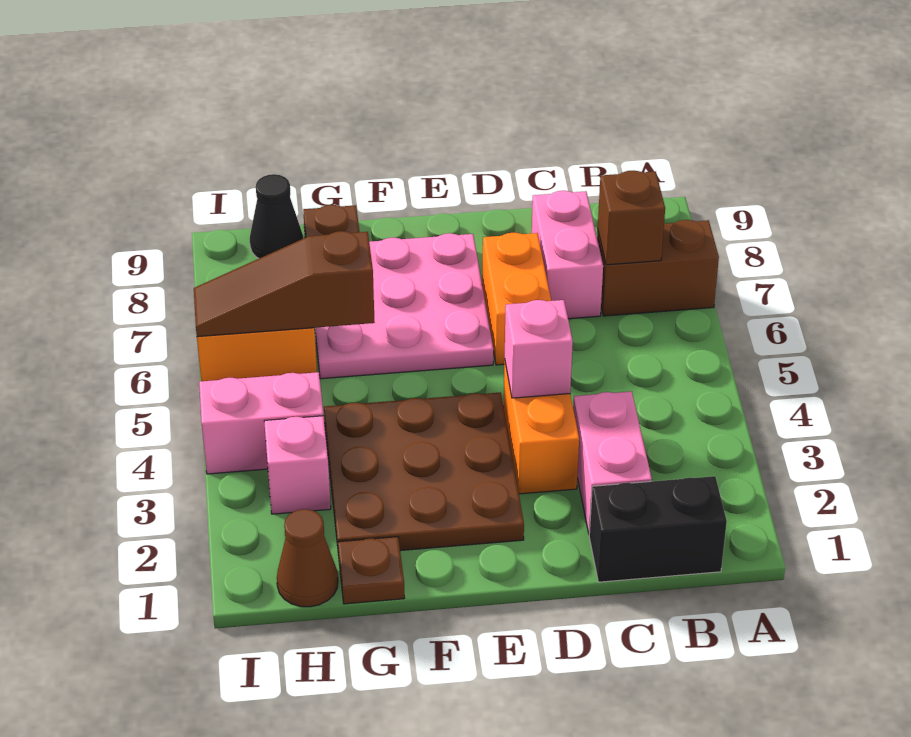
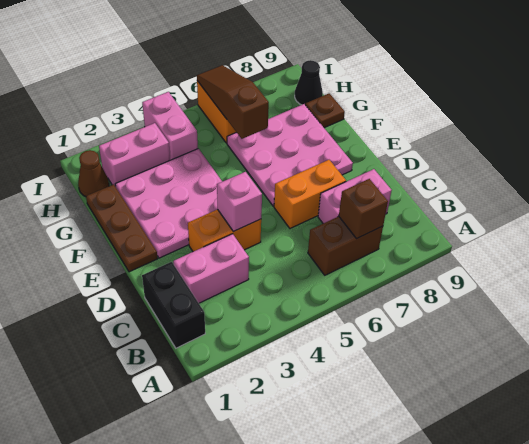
brown 1x2 brick [597,220,719,316] -> brown 1x2 brick turned to [308,216,383,275]
brown 3x3 plate [324,392,524,555] -> pink 3x3 plate [115,149,222,258]
brown 1x1 plate [338,537,404,604] -> brown 1x3 plate [86,184,158,272]
pink 1x1 brick [264,416,331,514] -> pink 1x2 brick [99,123,170,187]

